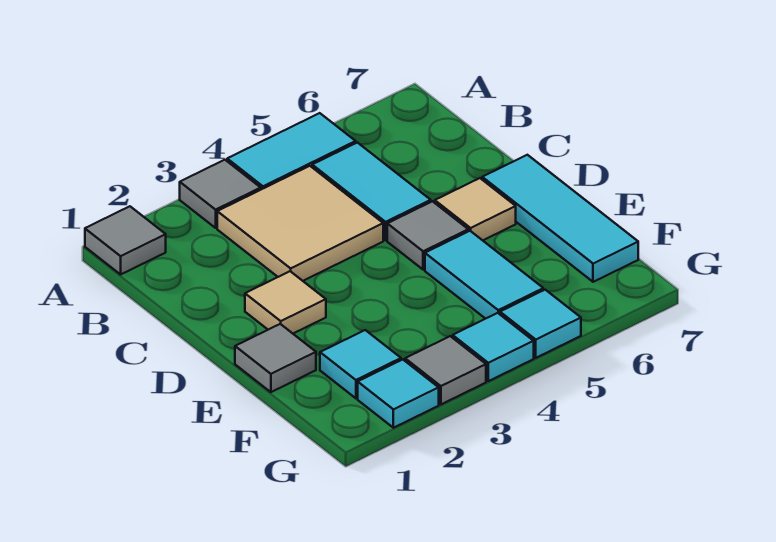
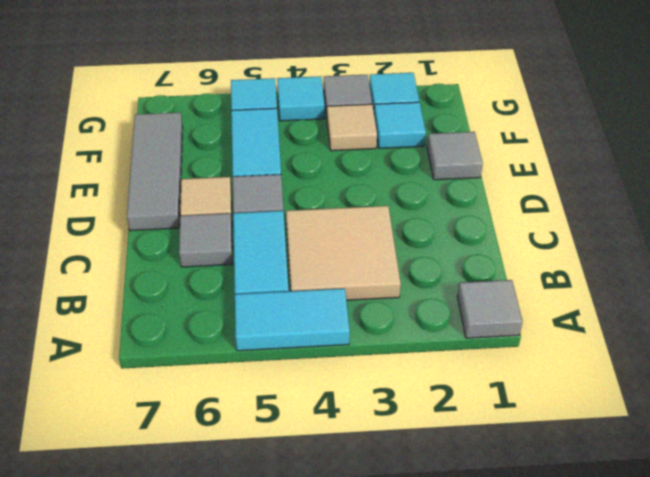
grey 1x1 tile [180,160,261,228] -> grey 1x1 tile moved to [179,213,233,267]
tan 1x1 tile [245,271,326,333] -> tan 1x1 tile moved to [327,104,377,151]
cyan 1x3 tile [482,155,638,282] -> grey 1x3 tile [127,113,183,231]

